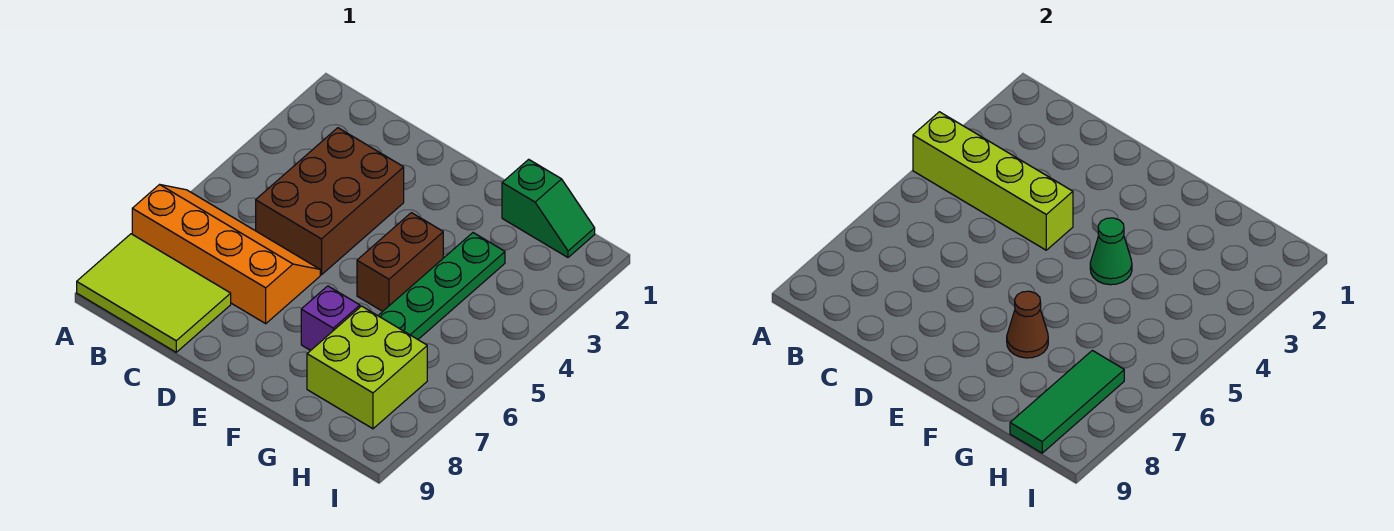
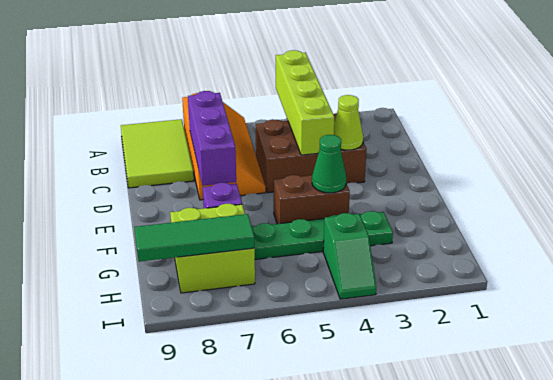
none -> purple 1x3 brick [188,91,236,186]
none -> lime 1x1 cone [334,95,363,150]
brown 1x1 cone [1007,291,1048,358] -> none
green 1x2 slope [502,159,595,257] -> green 1x2 slope moved to [323,213,376,299]

